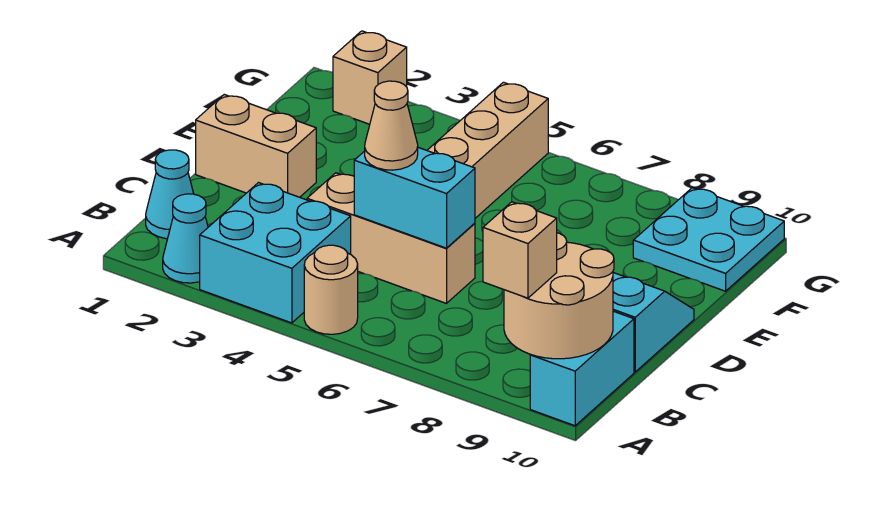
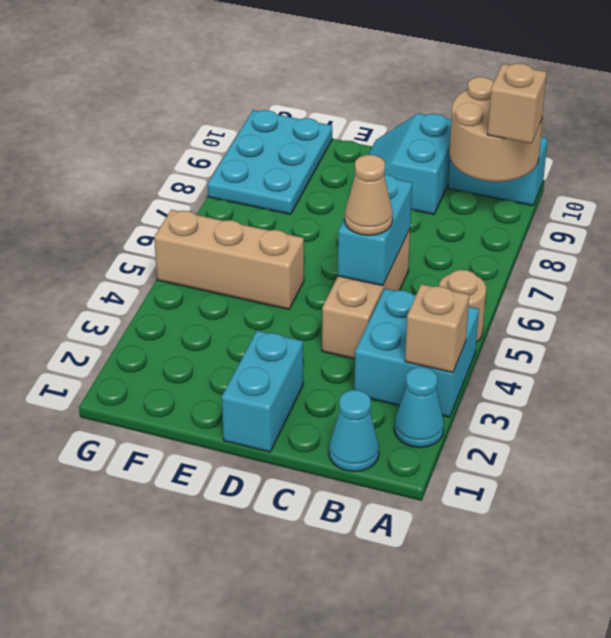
tan 1x2 brick [196,95,316,197] -> cyan 1x2 brick [222,331,303,452]
cyan 2x2 plate [633,188,784,291] -> cyan 2x3 plate [208,110,332,214]
tan 1x1 brick [333,31,407,124] -> tan 1x1 brick moved to [405,284,469,373]

